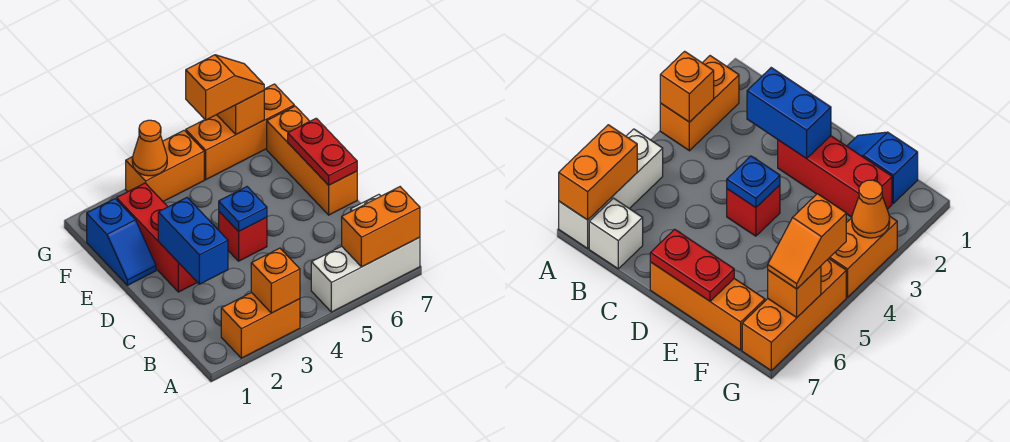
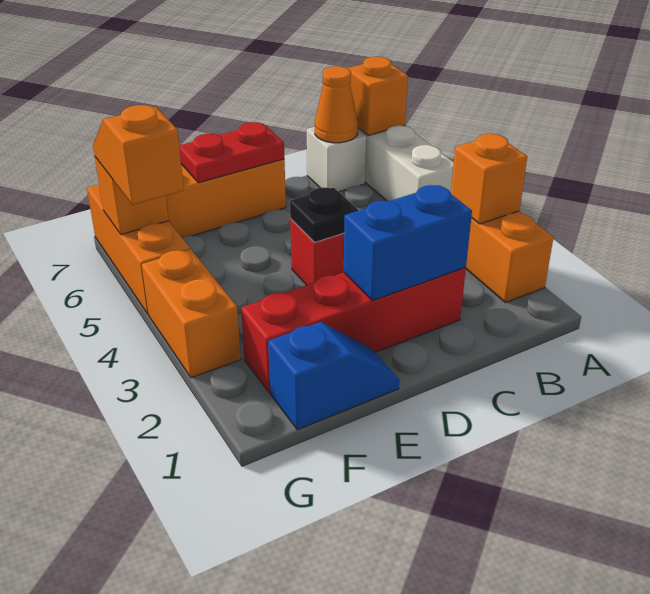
orange 1x2 brick [342,187,420,267] -> orange 1x1 brick [348,57,408,135]
red 1x3 brick [117,183,197,292] -> red 1x4 brick [241,268,466,393]
blue 1x1 plate [219,187,267,232] -> black 1x1 plate [290,187,359,242]
orange 1x1 cone [132,120,167,176] -> orange 1x1 cone moved to [315,66,358,143]

